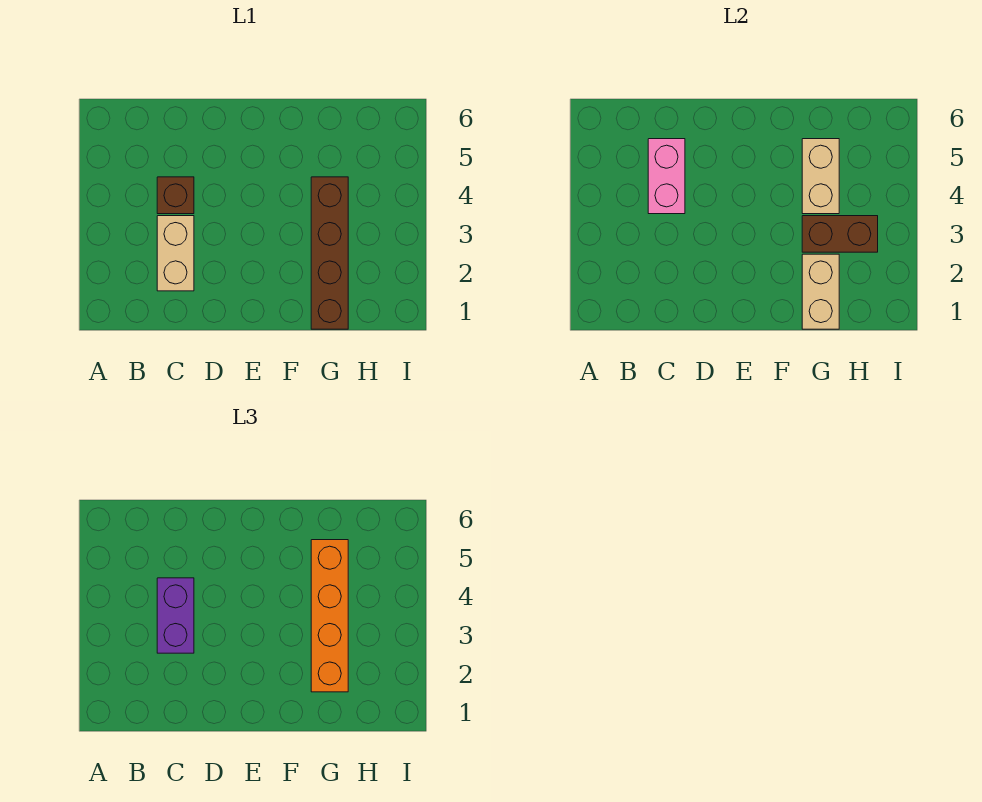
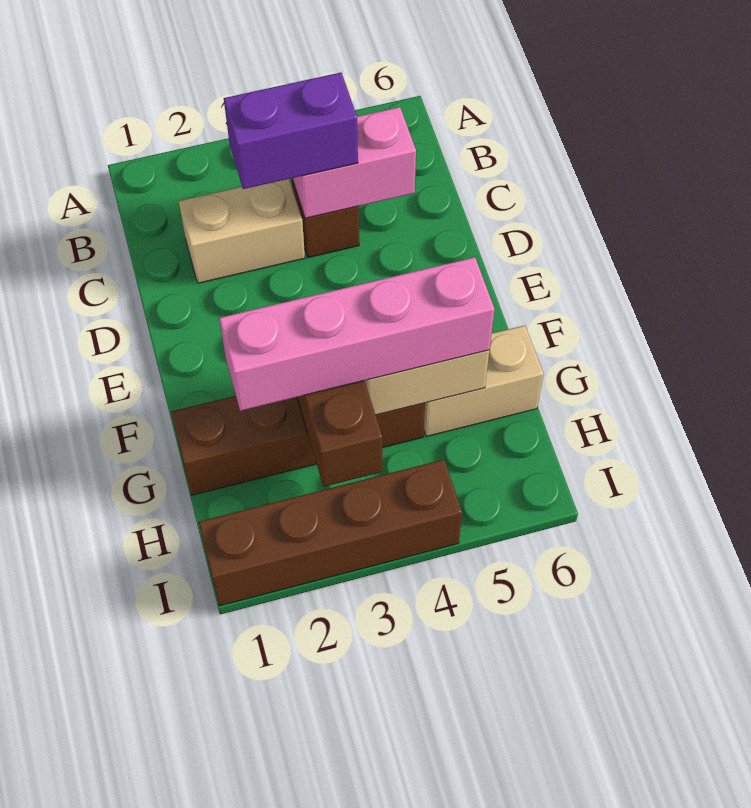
tan 1x2 brick [802,254,839,329] -> tan 1x2 brick moved to [424,325,544,436]
orange 1x4 brick [311,540,348,692] -> pink 1x4 brick [219,257,495,411]
none -> brown 1x4 brick [199,460,462,606]

